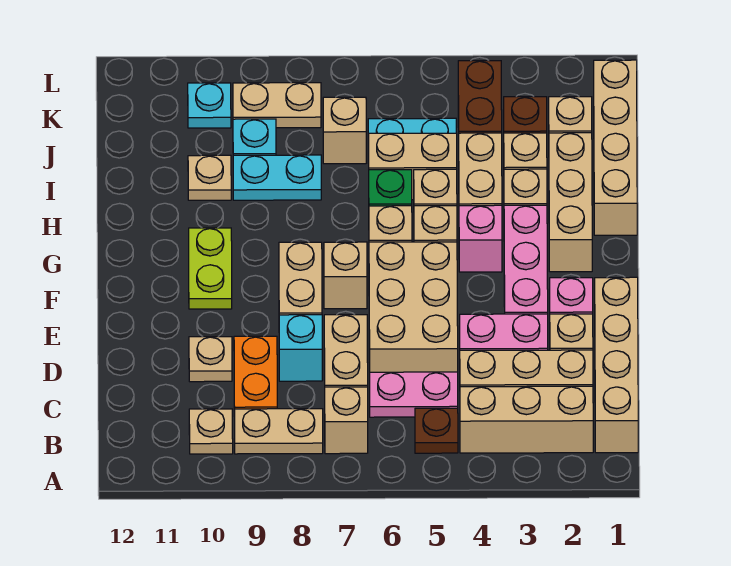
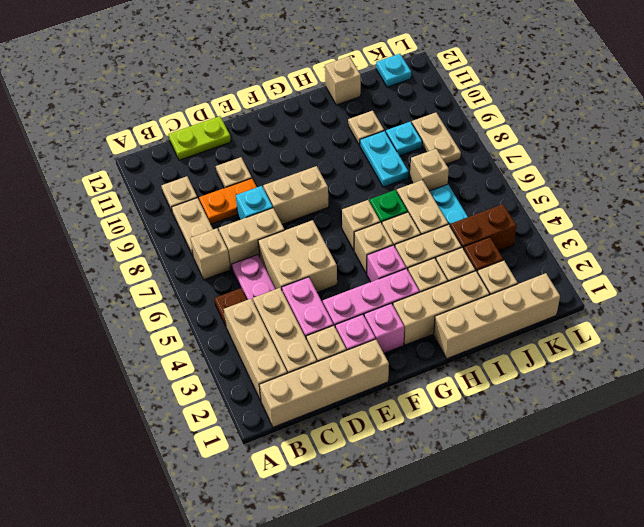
tan 2x3 brick [369,242,458,372] -> tan 2x2 brick [258,220,337,292]
none -> pink 1x1 brick [364,303,404,353]
tan 1x1 brick [324,242,367,309] -> tan 1x1 brick moved to [325,56,361,105]
lime 1x2 plate [189,228,232,309] -> lime 1x2 plate moved to [168,116,231,160]
cyan 1x1 plate [188,83,231,128] -> cyan 1x1 plate moved to [376,54,411,87]

